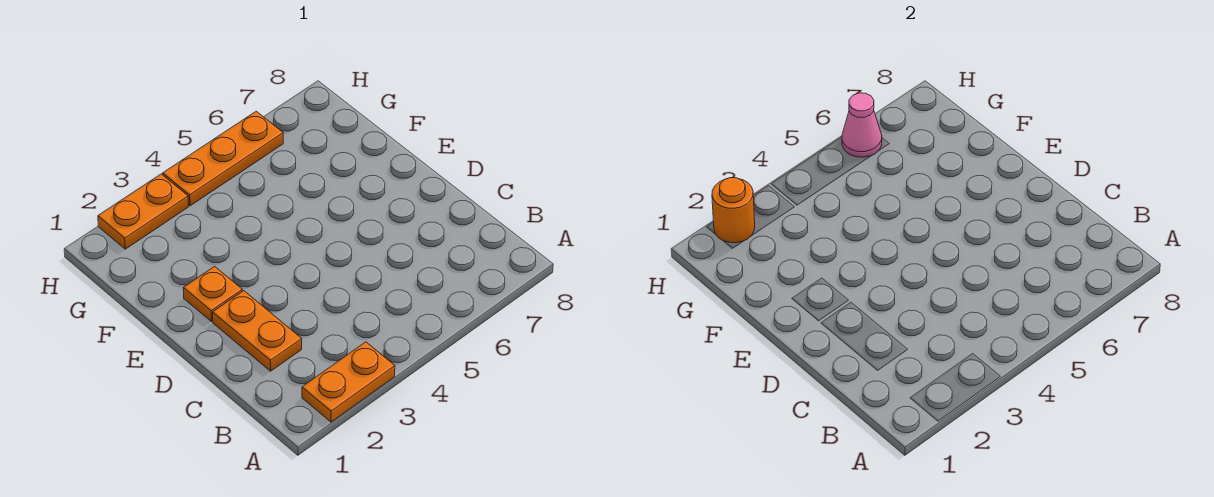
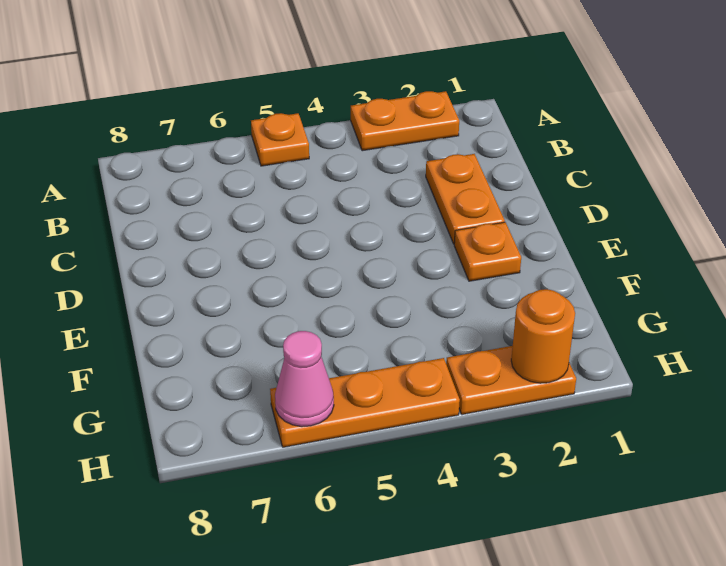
none -> orange 1x1 plate [251,113,309,166]

